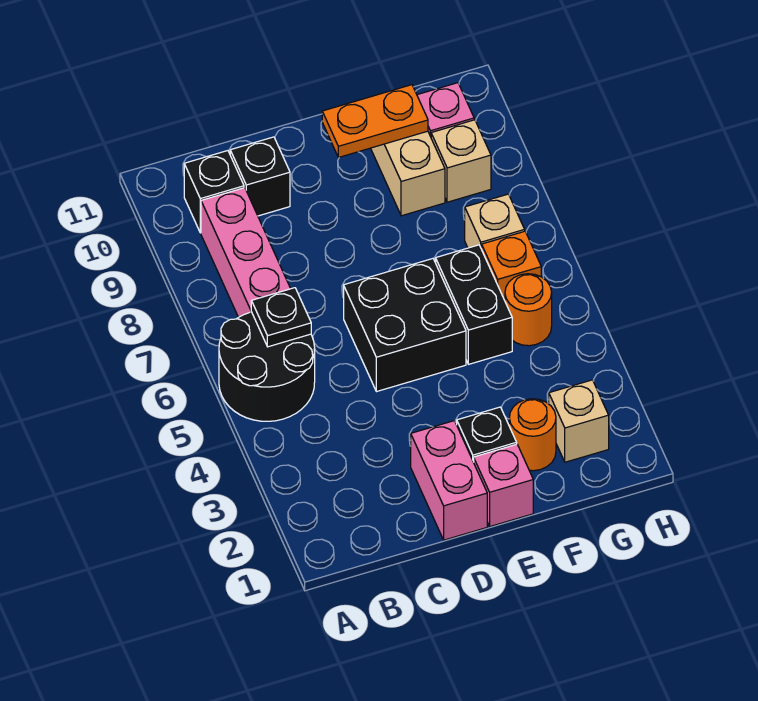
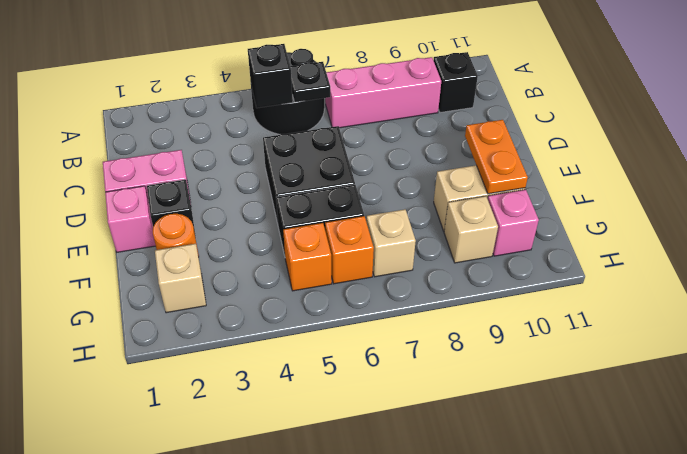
black 1x1 brick [230,137,290,216] -> black 1x1 brick moved to [248,44,293,108]
orange 1x1 round brick [505,274,552,346] -> orange 1x1 brick [283,223,332,291]

